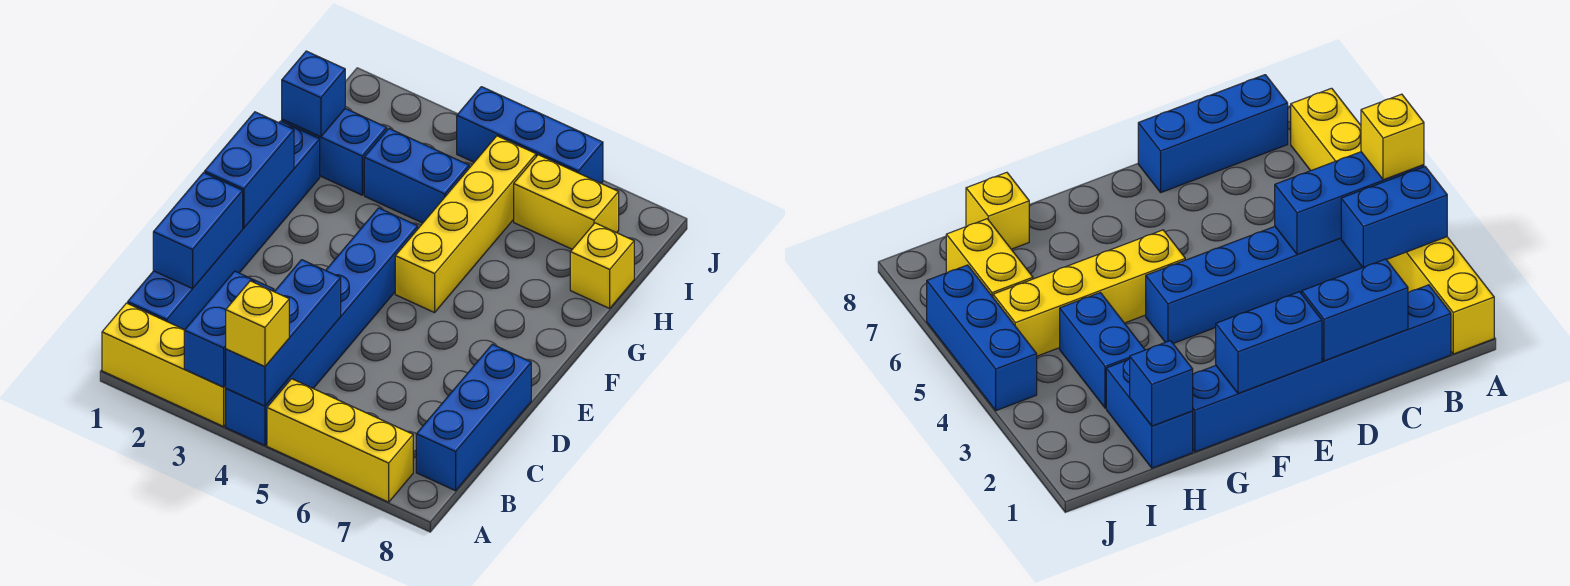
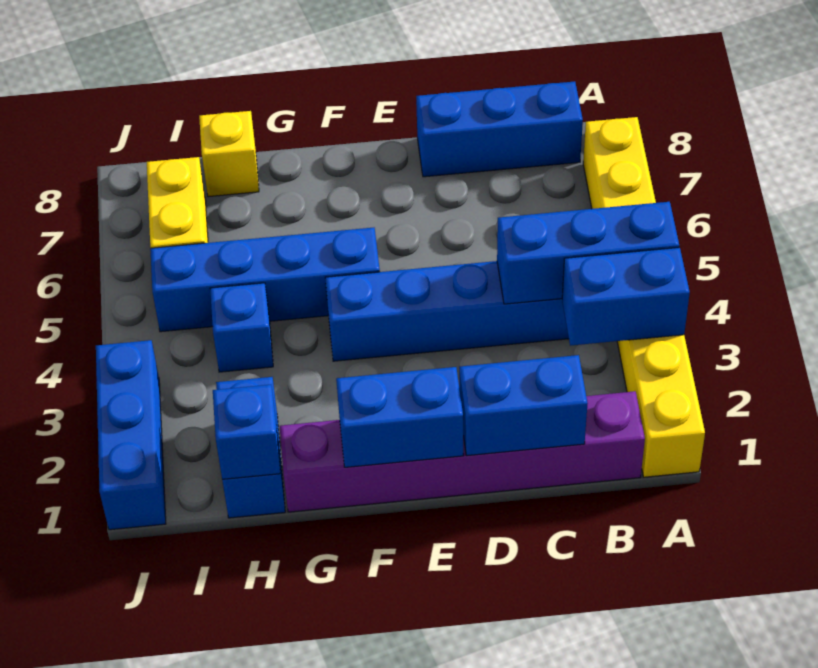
yellow 1x1 brick [226,281,289,367] -> none
blue 1x6 brick [128,121,320,330] -> purple 1x6 brick [280,391,645,512]
yellow 1x4 brick [395,136,536,313] -> blue 1x4 brick [150,228,380,332]
blue 1x2 brick [364,129,469,223] -> blue 1x1 brick [210,283,273,372]
blue 1x3 brick [457,87,603,183] -> blue 1x3 brick moved to [96,340,166,530]

